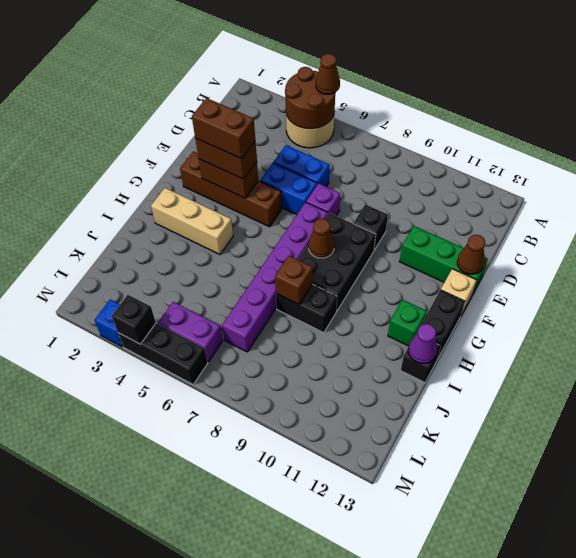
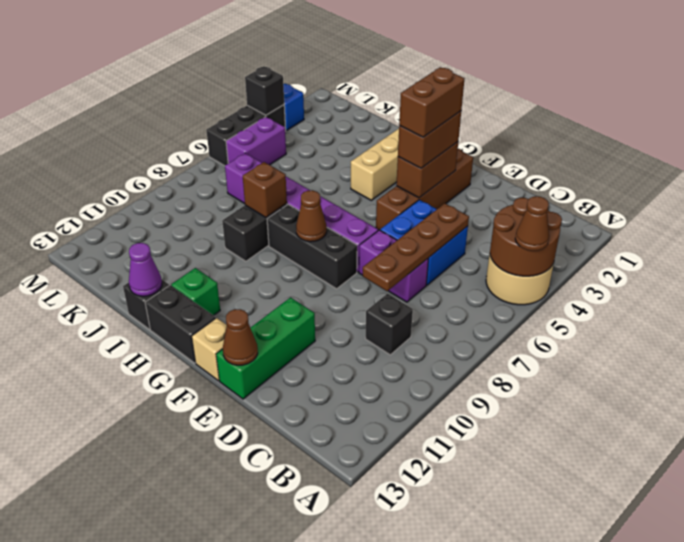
none -> brown 1x4 plate [363,203,469,291]
purple 1x1 brick [306,183,340,216] -> purple 1x2 brick [359,230,428,302]
black 1x1 brick [353,204,388,250] -> black 1x1 brick moved to [365,293,413,355]
black 2x3 brick [298,213,376,311] -> black 1x3 brick [267,205,357,289]

